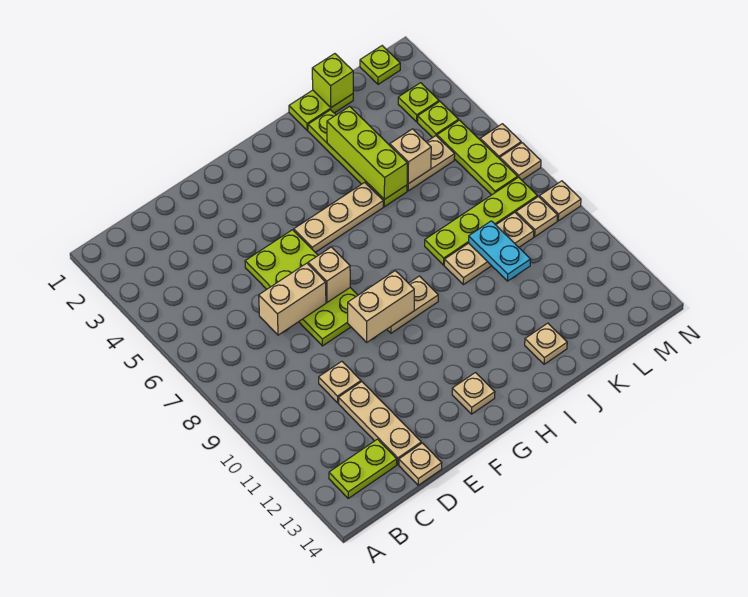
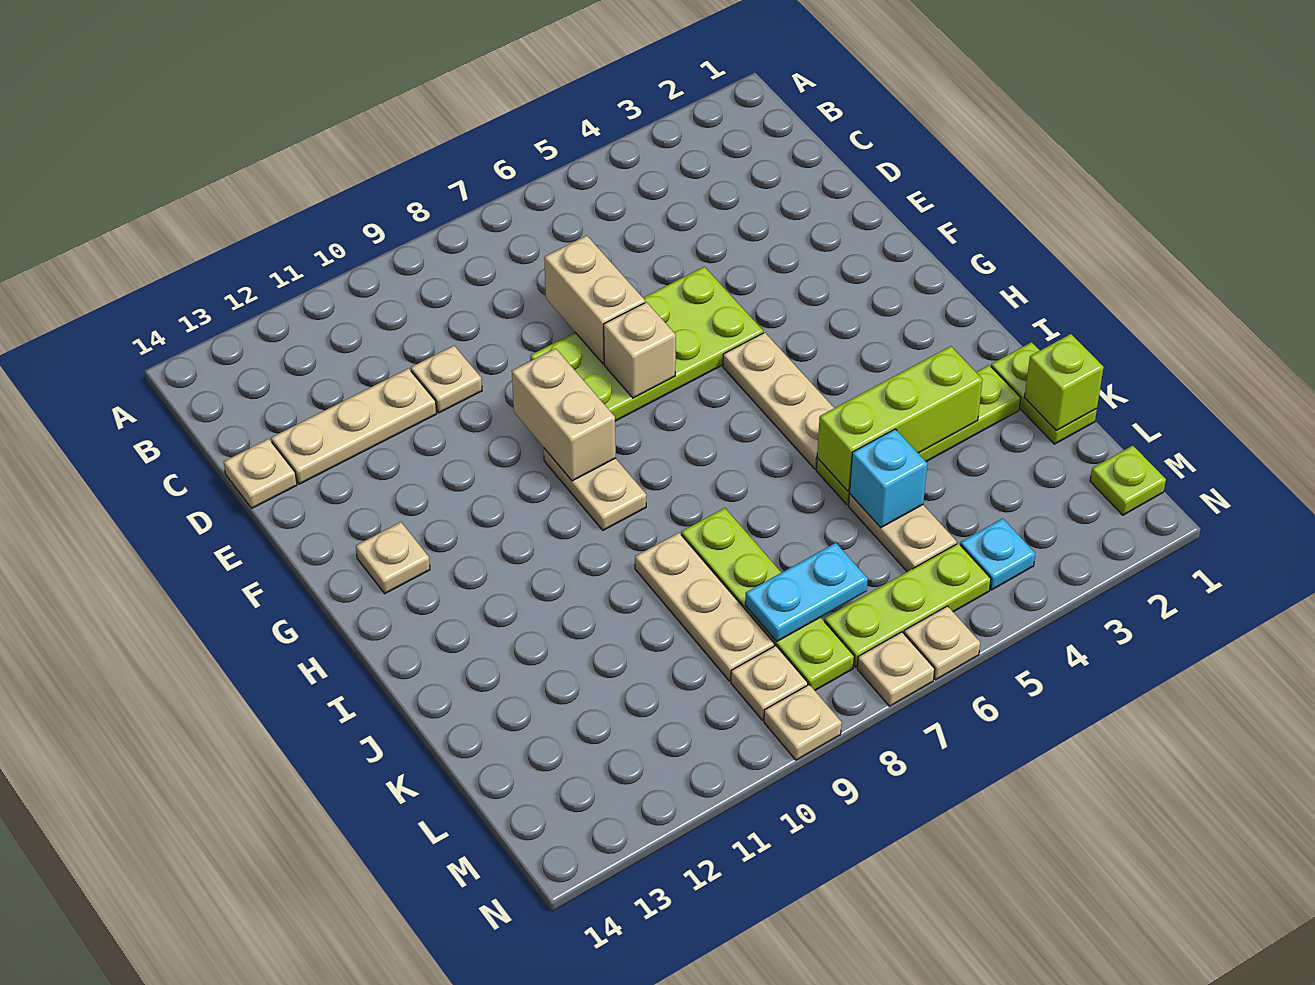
lime 1x2 plate [329,439,397,498] -> none
tan 1x1 plate [525,323,567,364] -> none
tan 1x1 brick [390,129,431,184] -> cyan 1x1 brick [850,429,927,528]
cyan 1x2 plate [468,221,531,281] -> cyan 1x2 plate moved to [745,543,868,642]
lime 1x1 plate [398,83,439,122] -> none
lime 1x1 plate [418,102,459,138] -> cyan 1x1 plate [960,518,1035,590]

